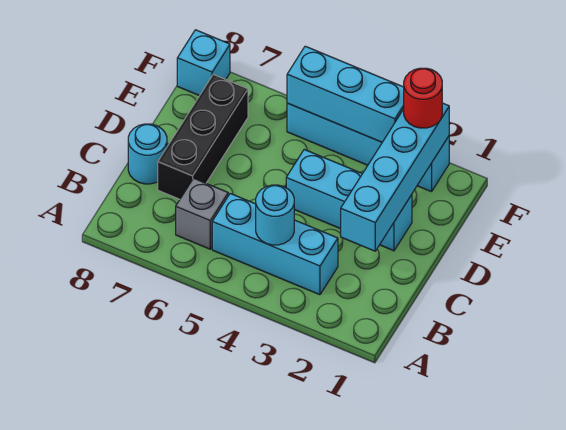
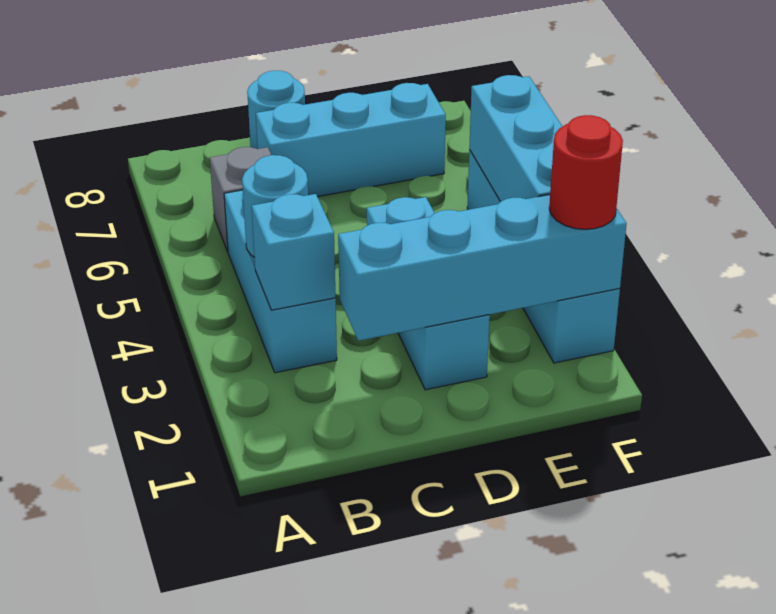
black 1x3 brick [158,75,248,199] -> cyan 1x3 brick [256,83,446,197]
cyan 1x1 brick [177,30,230,96] -> cyan 1x1 brick moved to [252,194,336,310]

